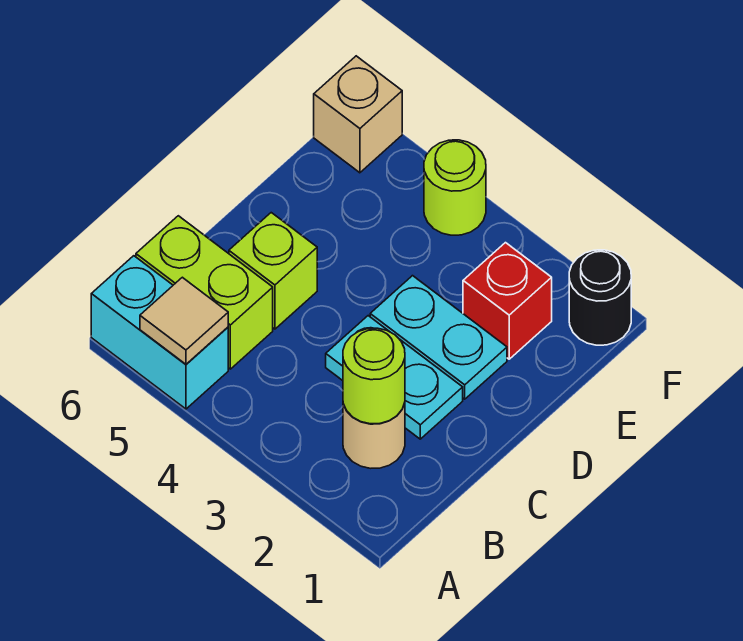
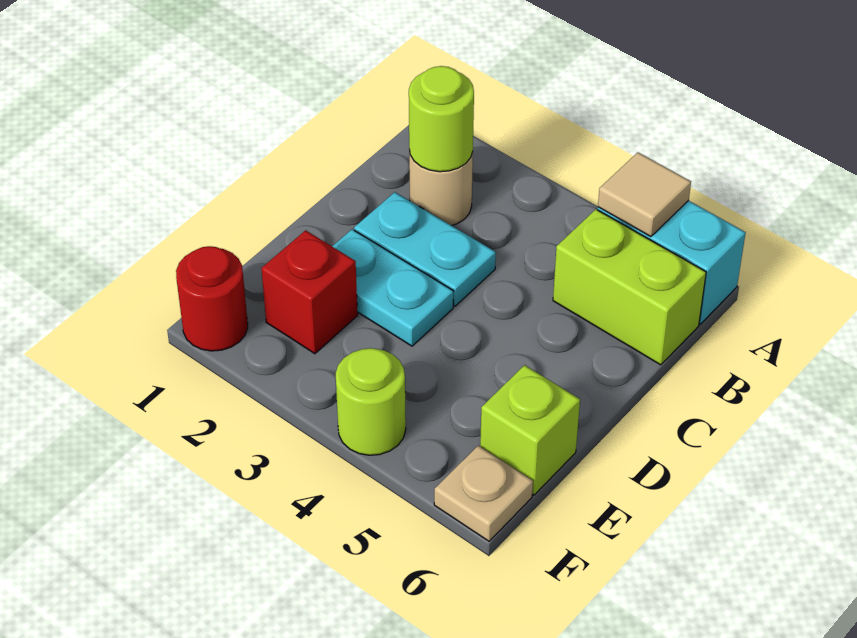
lime 1x1 brick [229,213,317,329] -> lime 1x1 brick moved to [480,365,580,495]
black 1x1 round brick [569,250,631,345] -> red 1x1 round brick [176,246,248,351]
tan 1x1 brick [314,56,402,173] -> tan 1x1 plate [434,446,533,541]

